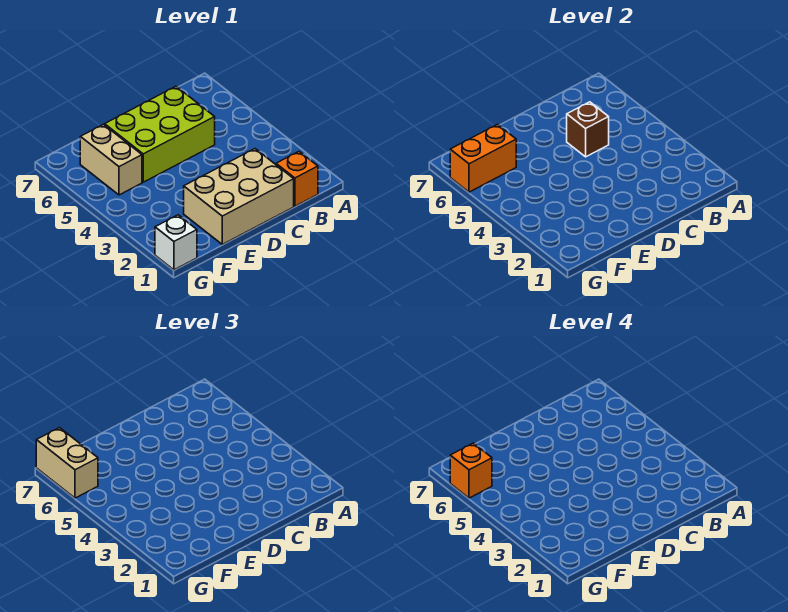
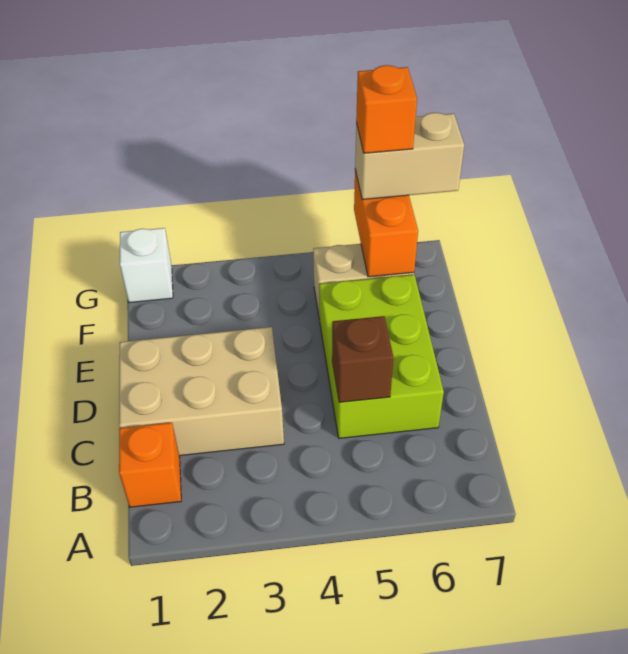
tan 2x3 brick [184,149,294,244] -> tan 2x3 brick turned to [119,327,284,456]

